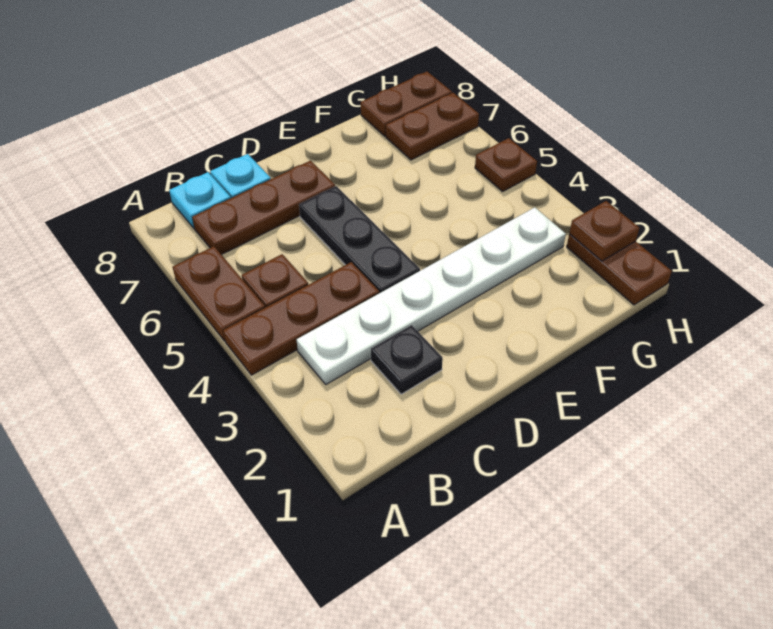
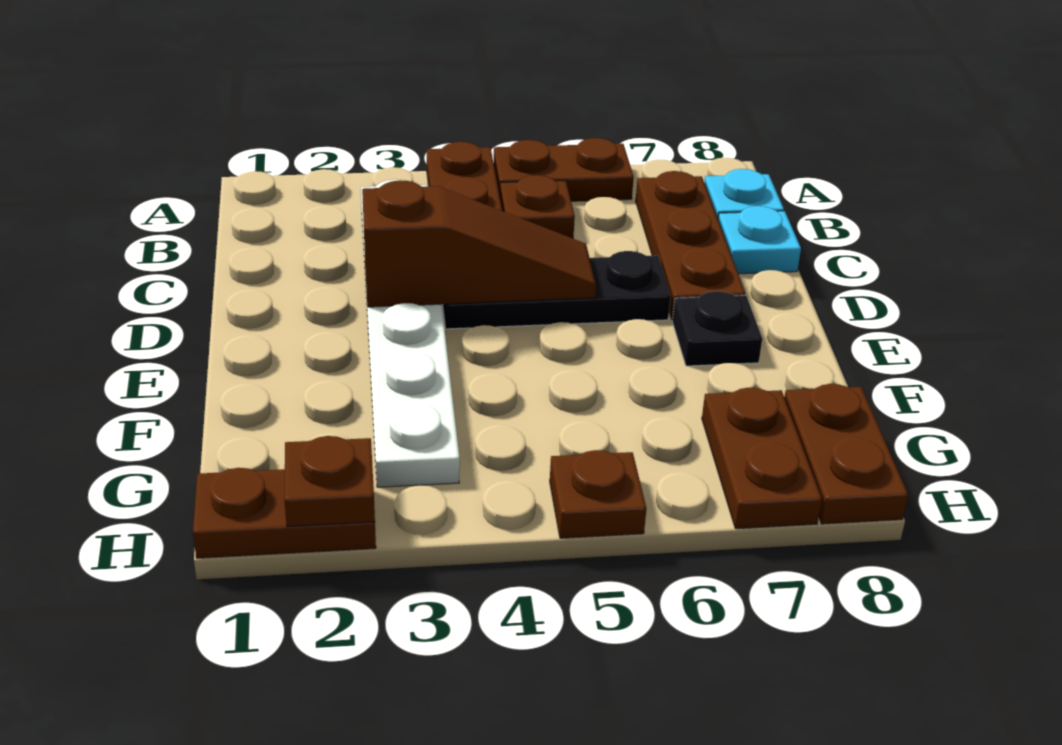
black 1x1 plate [371,325,443,394] -> black 1x1 plate moved to [672,291,762,366]
none -> brown 1x3 slope [362,180,596,307]

